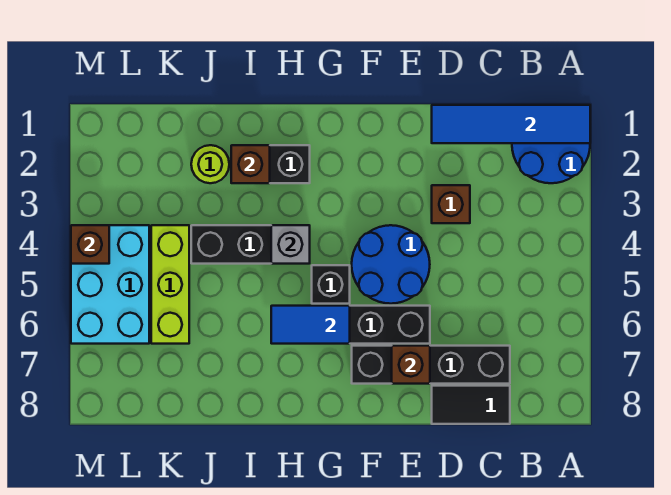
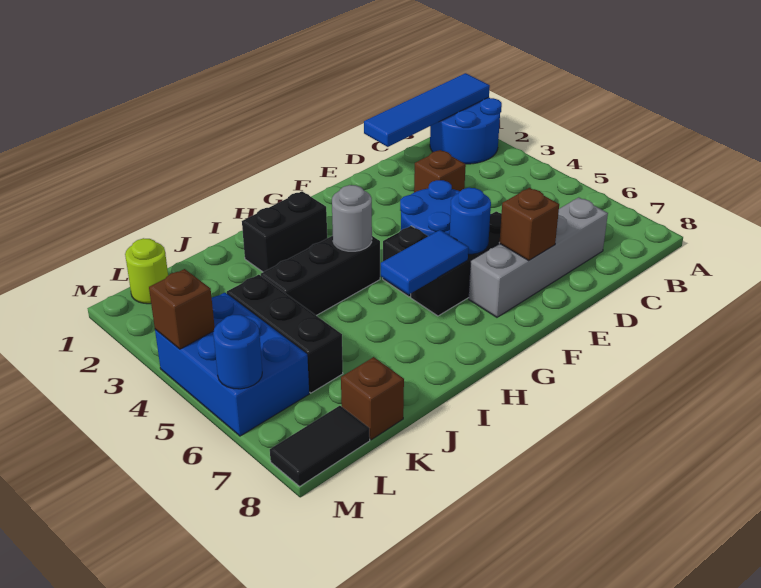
black 1x4 brick [352,346,510,384] -> grey 1x4 brick [469,197,608,317]
black 1x2 tile [432,386,510,424] -> black 1x2 tile moved to [270,406,370,486]
none -> blue 1x1 round brick [450,188,491,254]
grey 1x1 brick [271,225,310,264] -> grey 1x1 round brick [332,185,372,251]
brown 1x1 brick [231,145,270,183] -> brown 1x1 brick moved to [341,357,404,440]
lime 1x1 round brick [191,145,229,183] -> lime 1x1 round brick moved to [125,238,168,304]
lime 1x3 brick [151,225,189,344] -> black 1x3 brick [227,275,343,393]
cyan 2x3 brick [71,225,149,344] -> blue 2x3 brick [155,293,309,436]
none -> blue 1x1 round brick [213,315,262,389]

